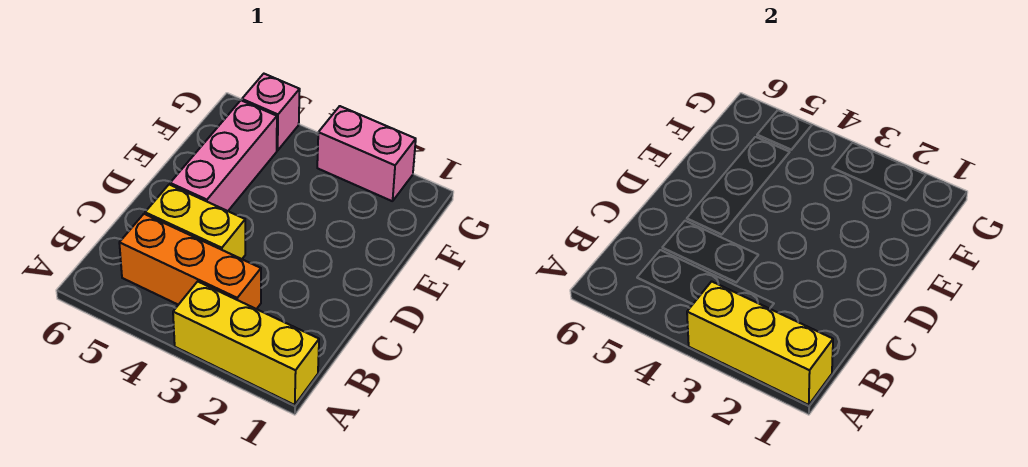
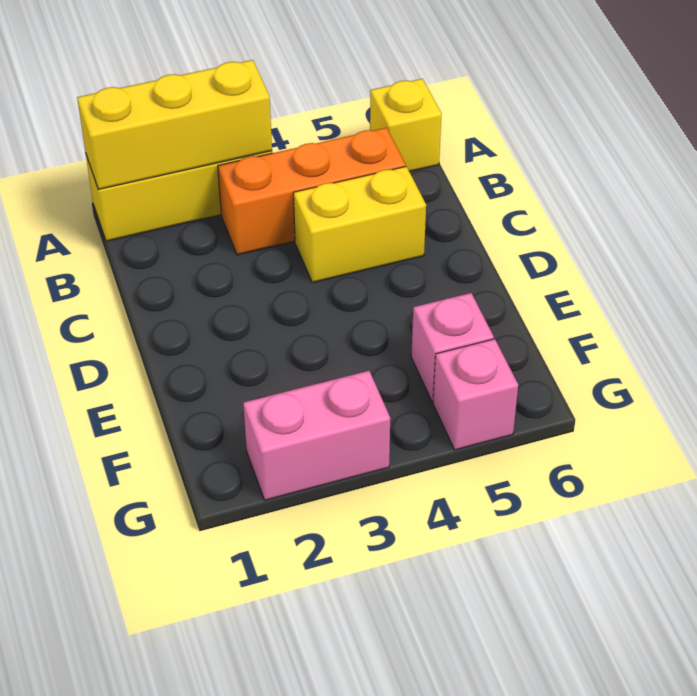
none -> yellow 1x1 brick [370,79,442,172]
pink 1x3 brick [170,100,277,211] -> pink 1x1 brick [411,293,494,402]

